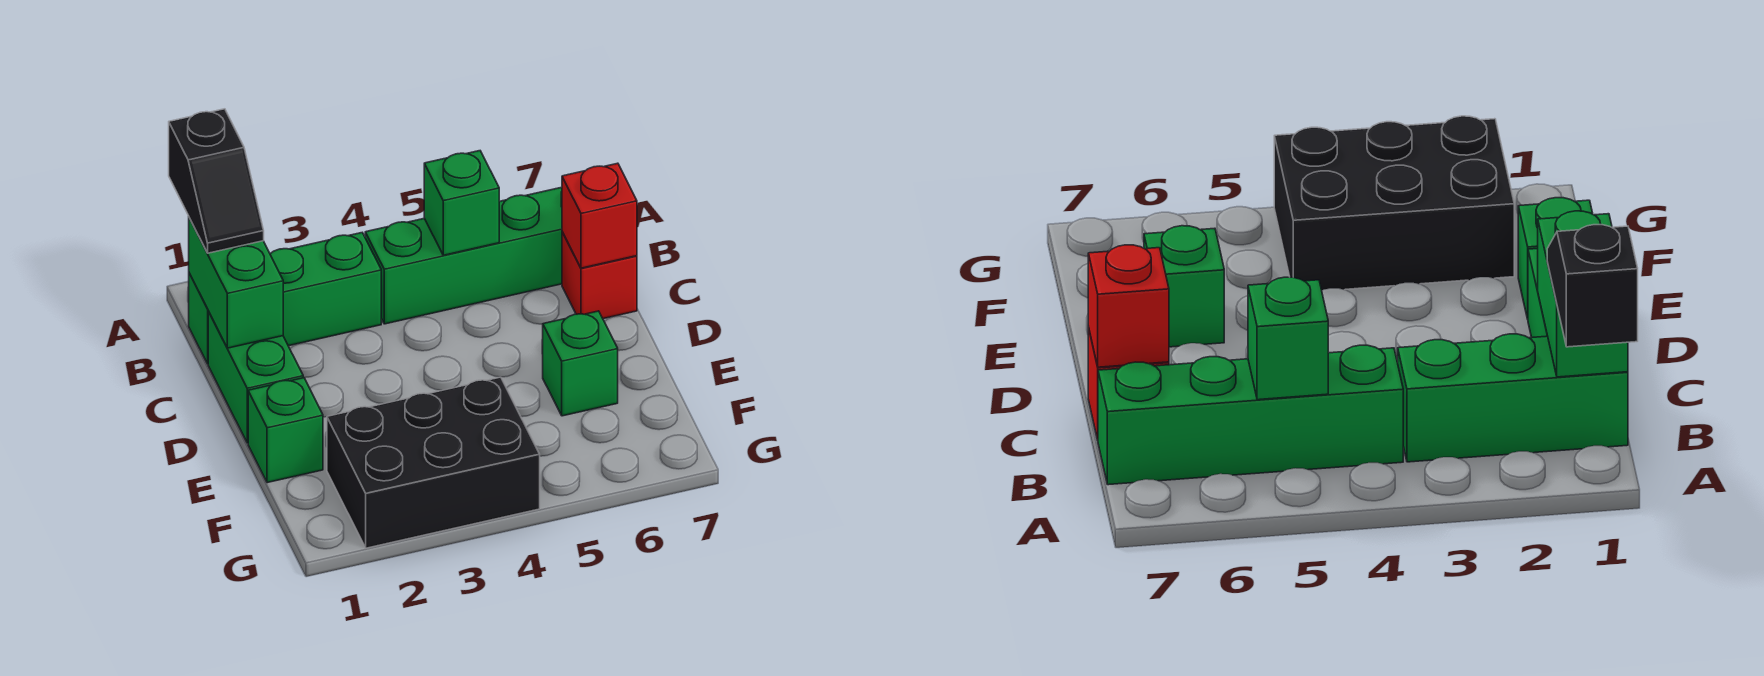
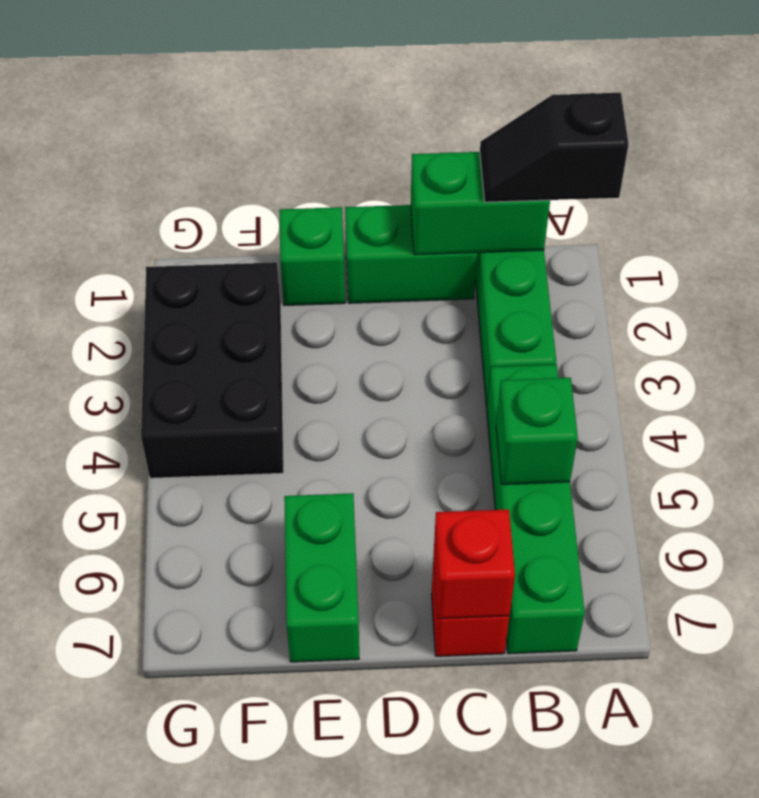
green 1x1 brick [543,311,618,416] -> green 1x2 brick [284,493,359,662]

